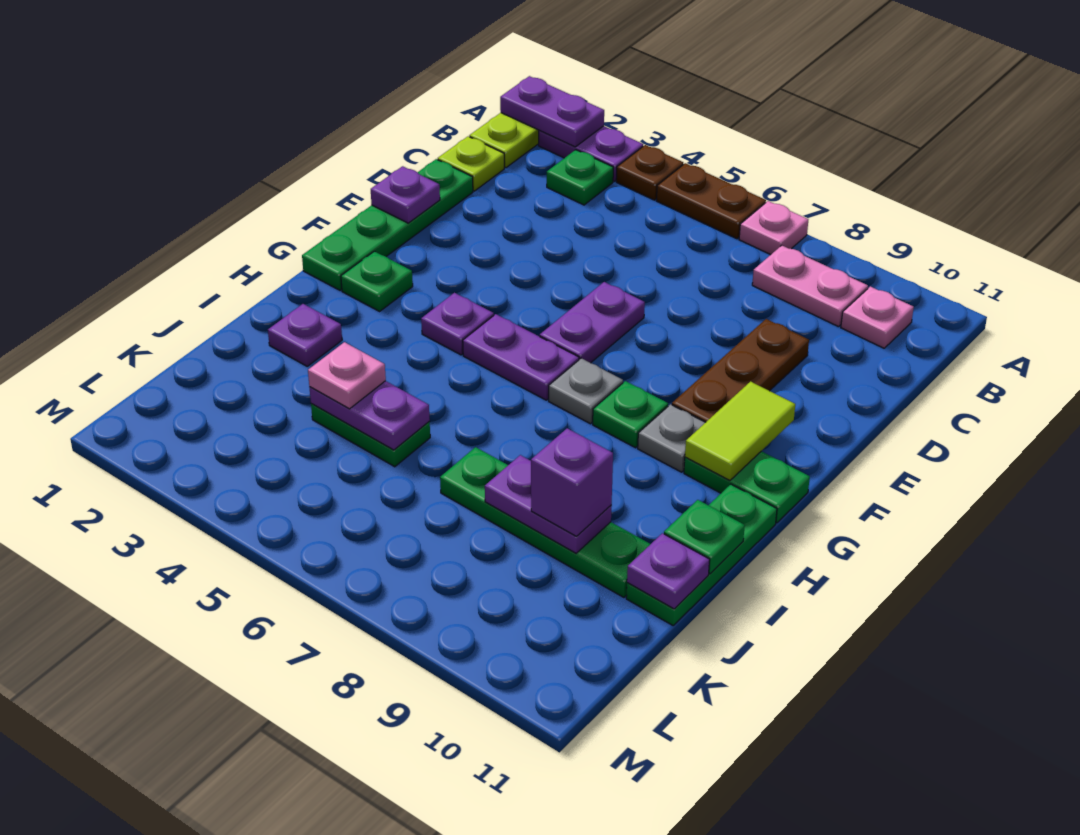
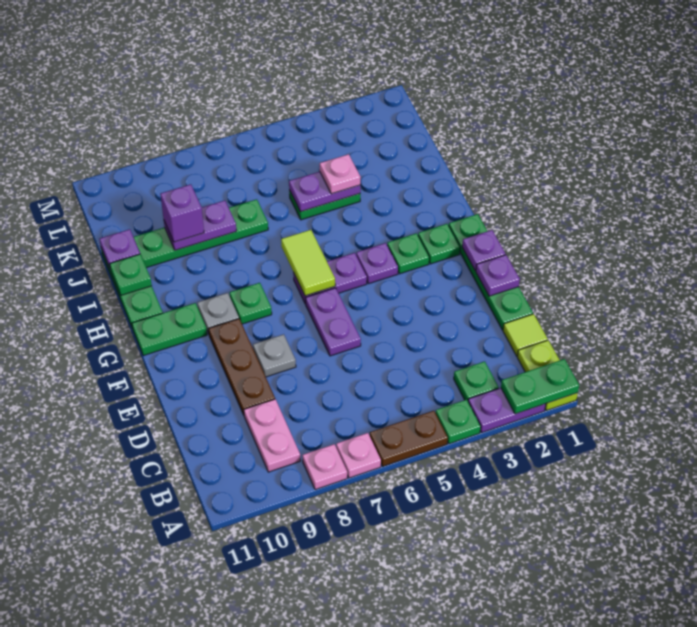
purple 1x2 plate [500,76,604,147] -> green 1x2 plate [501,359,579,414]
brown 1x1 plate [616,145,683,200] -> green 1x1 plate [436,399,481,444]
pink 1x2 plate [752,245,868,327] -> pink 1x2 plate turned to [244,399,300,472]
pink 1x1 plate [841,286,914,348] -> pink 1x1 plate moved to [302,444,347,490]
lime 1x1 plate [438,136,504,191] -> lime 1x1 tile [503,314,548,356]
lime 1x2 tile [685,381,795,480] -> lime 1x2 tile moved to [281,230,335,296]
none -> green 1x1 plate [387,233,429,274]
grey 1x1 plate [549,358,623,424] -> grey 1x1 plate moved to [253,334,296,377]
purple 1x1 plate [268,304,342,366] -> purple 1x1 plate moved to [462,230,505,271]

